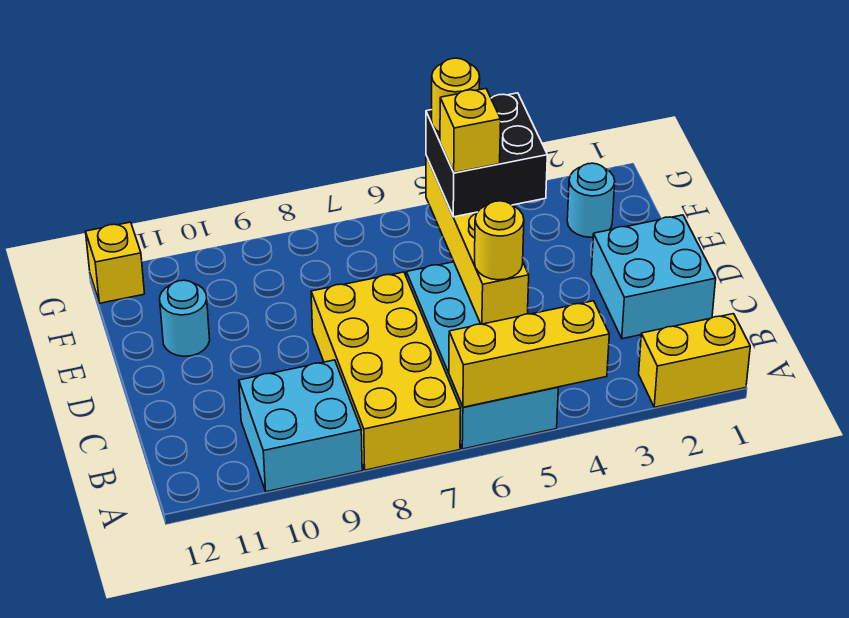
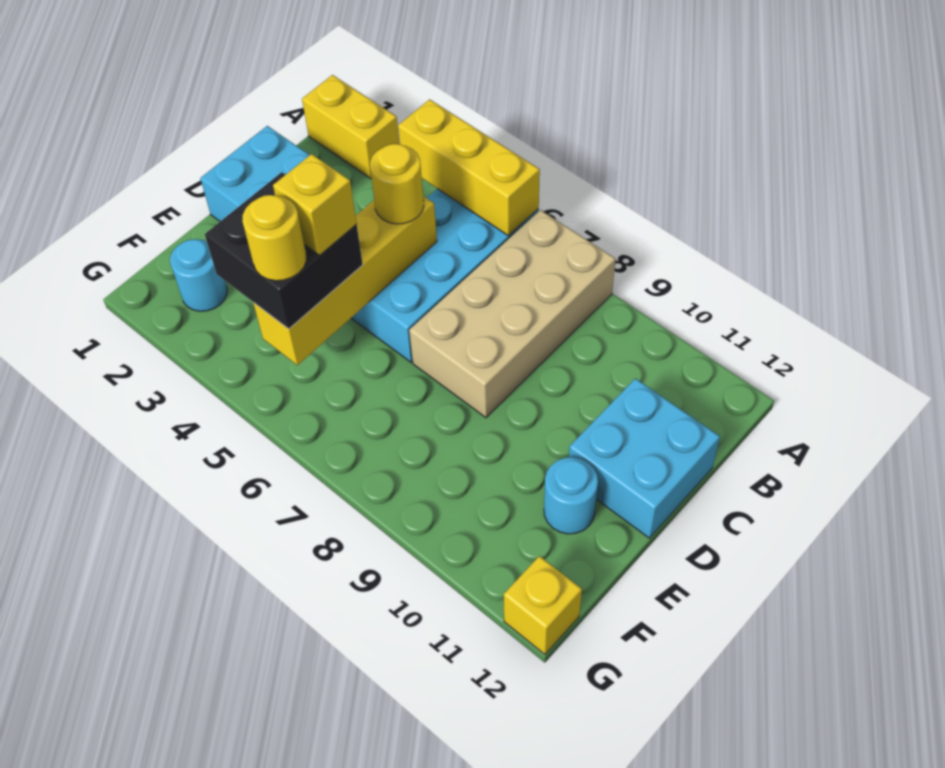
yellow 2x4 brick [311,272,461,470] -> tan 2x4 brick [409,210,616,418]
cyan 2x2 brick [239,360,362,492] -> cyan 2x2 brick moved to [569,378,720,538]

